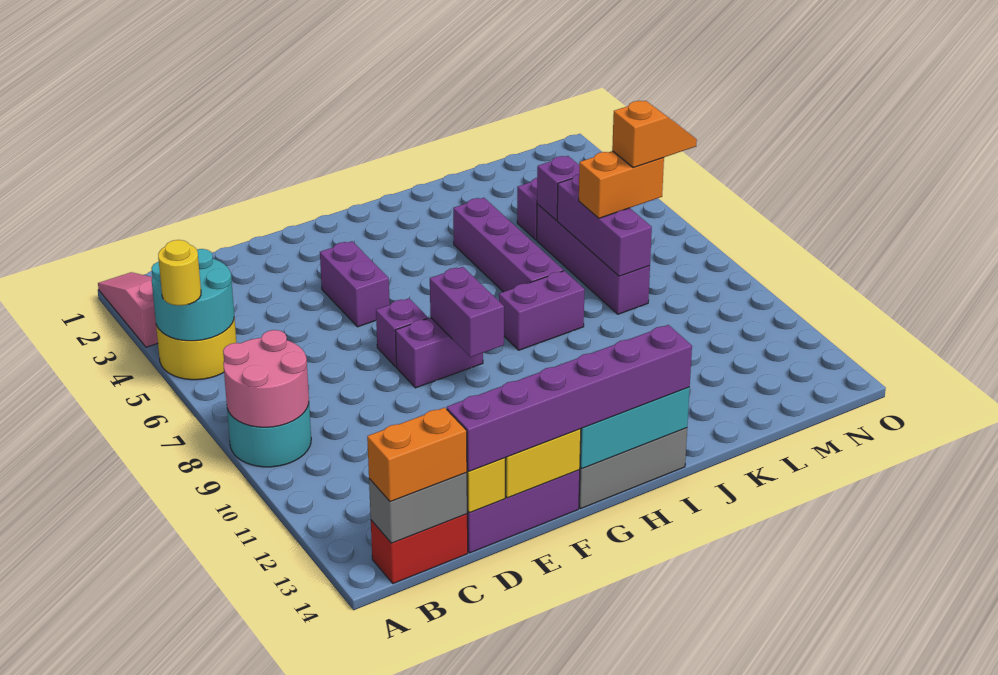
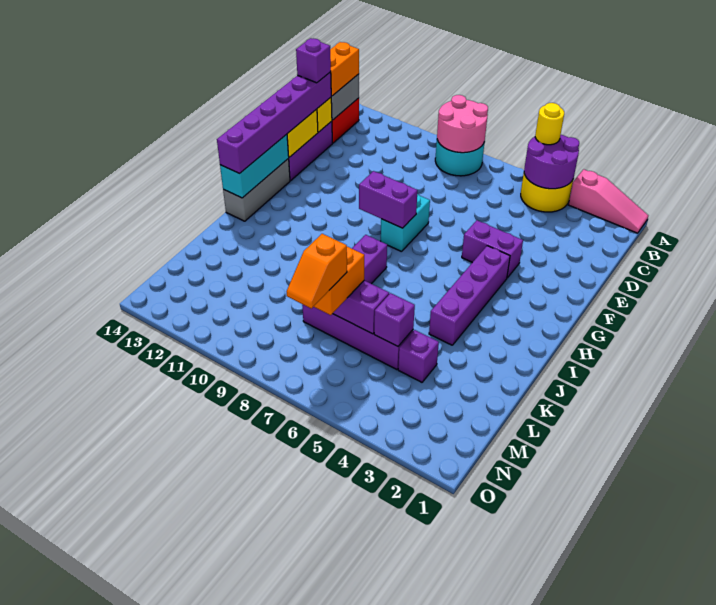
cyan 2x2 round brick [152,249,234,341] -> purple 2x2 round brick [524,135,579,189]
purple 1x1 brick [376,298,428,367] -> purple 1x1 brick moved to [296,38,331,83]
purple 1x2 brick [395,318,483,388] -> cyan 1x2 brick [381,194,430,252]
purple 1x4 brick [453,198,563,292] -> purple 1x4 brick turned to [429,246,510,345]

